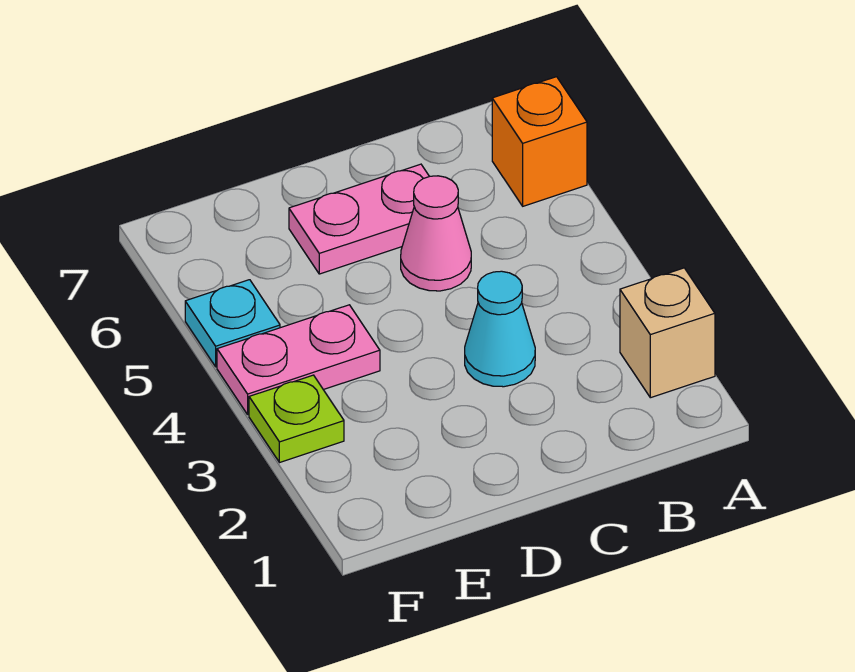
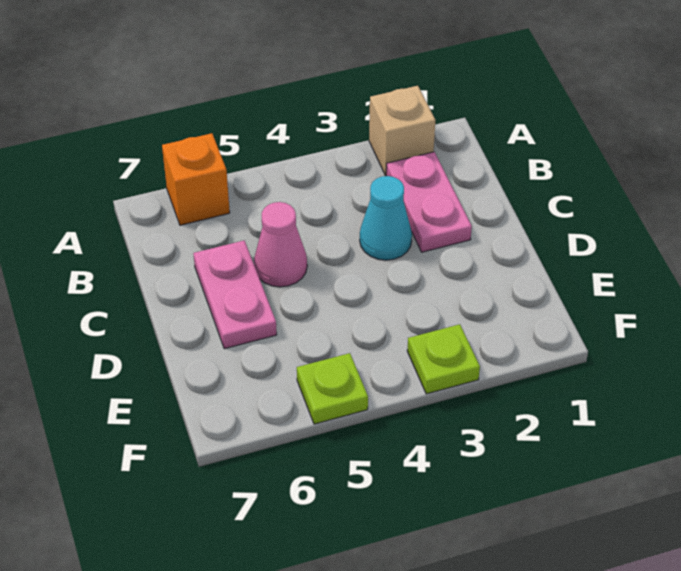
pink 1x2 plate [217,305,380,415] -> pink 1x2 plate moved to [386,152,472,252]
cyan 1x1 plate [185,280,280,367] -> lime 1x1 plate [297,353,368,424]

